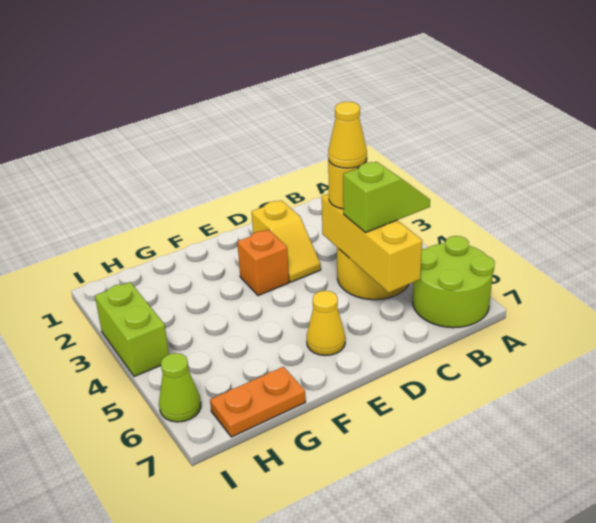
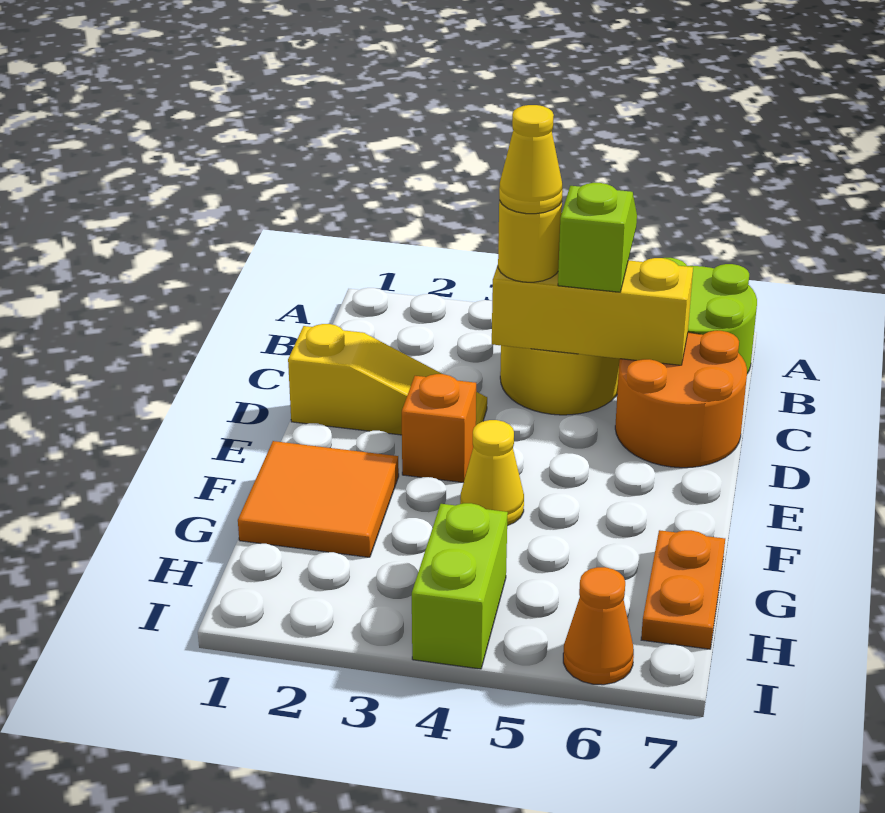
none -> orange 2x2 round brick [615,331,747,468]
yellow 1x2 slope [252,200,321,282] -> yellow 1x3 slope [288,324,487,435]
yellow 1x1 cone [307,291,345,356] -> yellow 1x1 cone moved to [460,420,524,526]
none -> orange 2x2 tile [238,441,399,557]
lime 1x2 brick [95,282,169,377] -> lime 1x2 brick turned to [412,503,508,669]
lime 1x1 cone [159,353,201,422] -> orange 1x1 cone [563,567,634,685]

